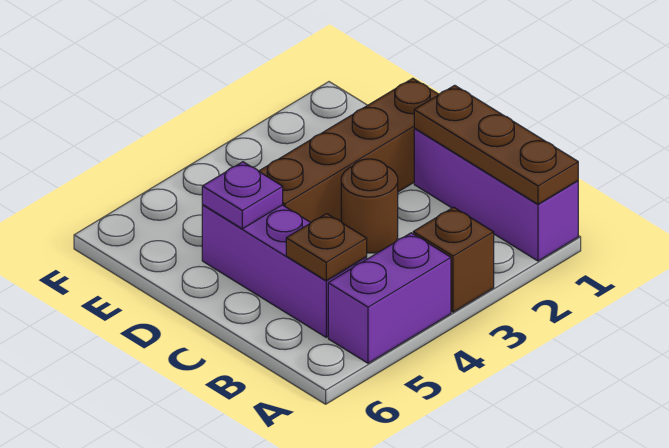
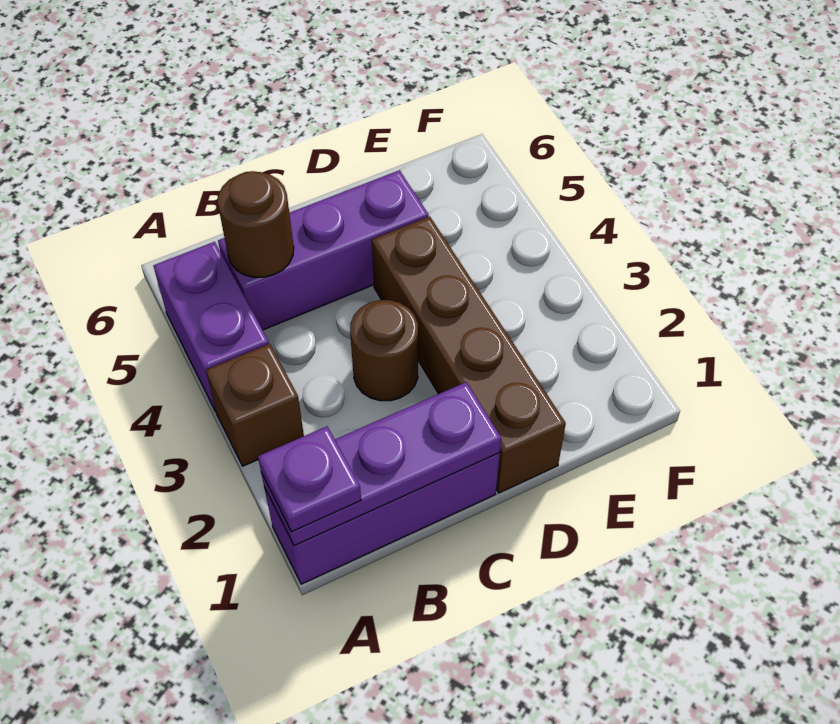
brown 1x3 plate [414,85,578,204] -> purple 1x3 plate [261,382,501,546]
brown 1x1 plate [286,214,367,280] -> brown 1x1 round brick [218,171,294,277]
purple 1x1 plate [202,162,283,229] -> purple 1x1 plate moved to [258,426,361,532]

